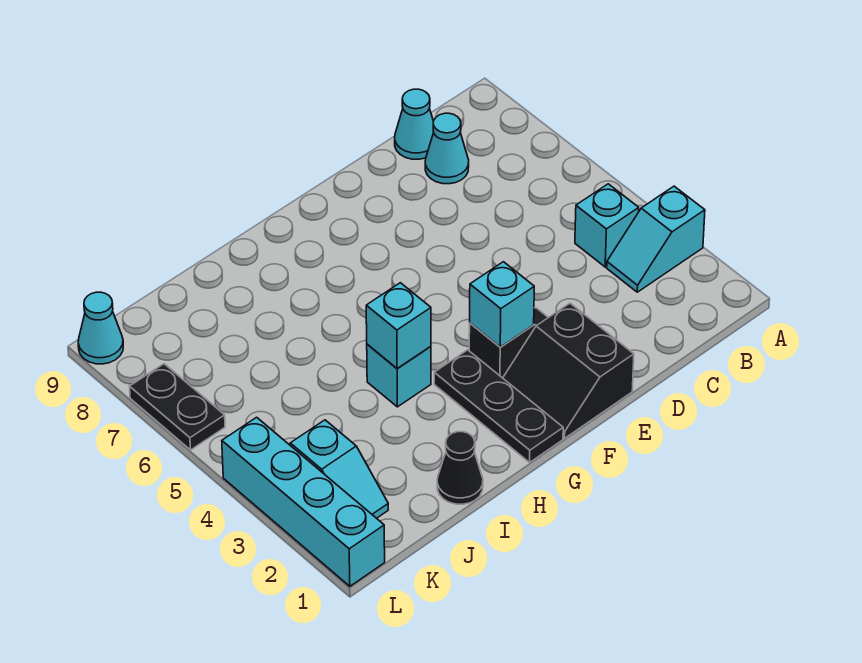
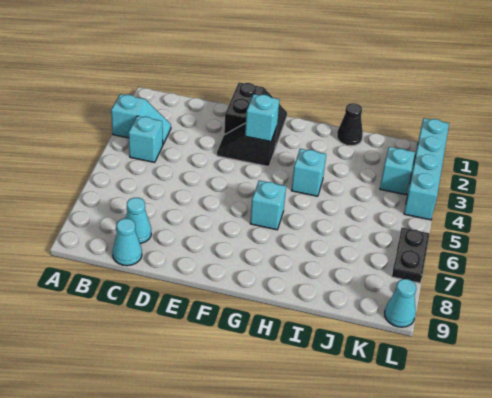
black 1x3 plate [434,350,563,462] -> none
cyan 1x1 brick [366,283,431,369] -> cyan 1x1 brick moved to [250,180,286,230]

